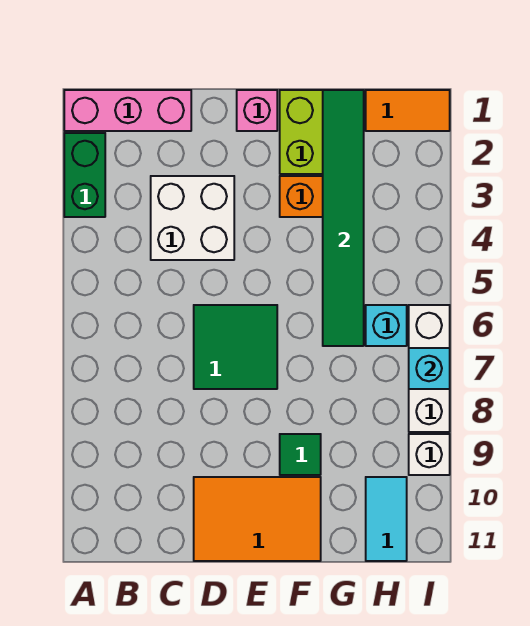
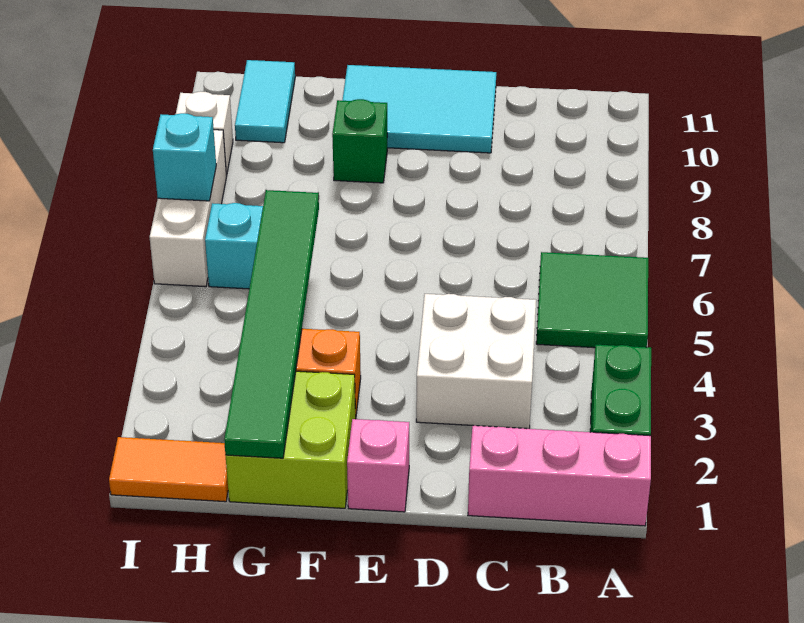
green 2x2 tile [194,305,277,389] -> green 2x2 tile moved to [536,252,648,348]
orange 2x3 tile [194,477,321,561] -> cyan 2x3 tile [342,65,496,153]
green 1x1 tile [280,434,321,475] -> green 1x1 brick [332,99,387,183]

